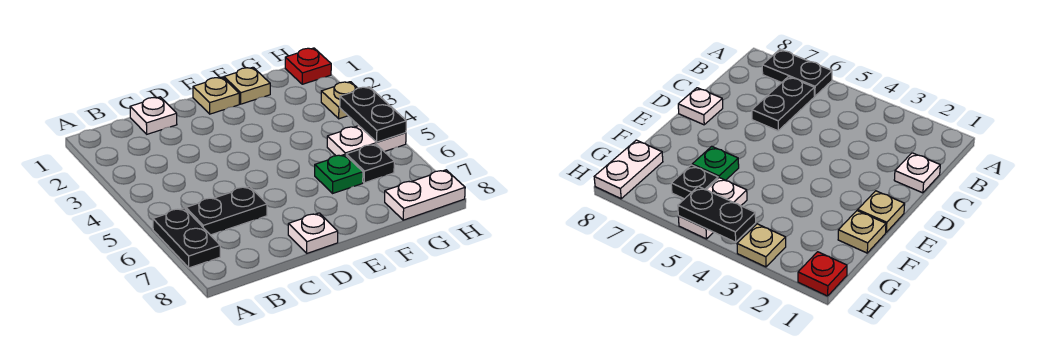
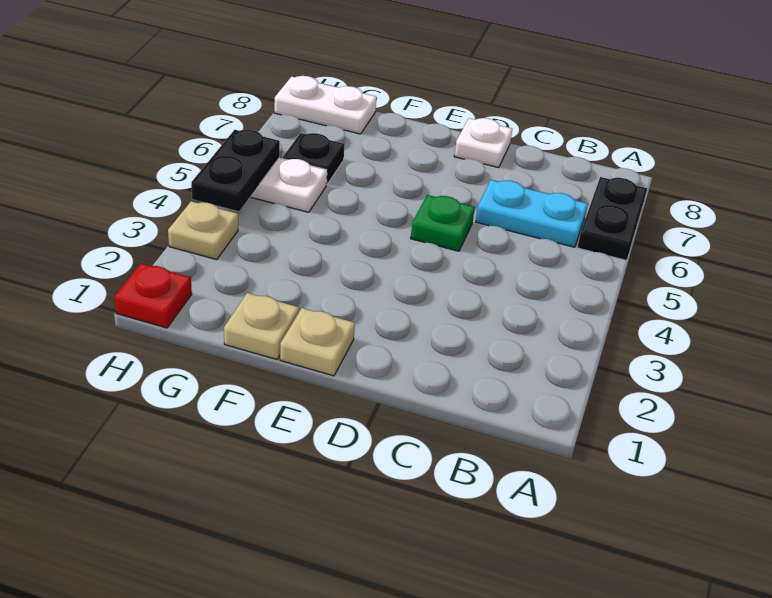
black 1x2 plate [186,186,267,235] -> cyan 1x2 plate [476,180,588,247]
white 1x1 plate [130,97,177,134] -> none
green 1x1 plate [315,154,363,193] -> green 1x1 plate moved to [411,195,475,251]

